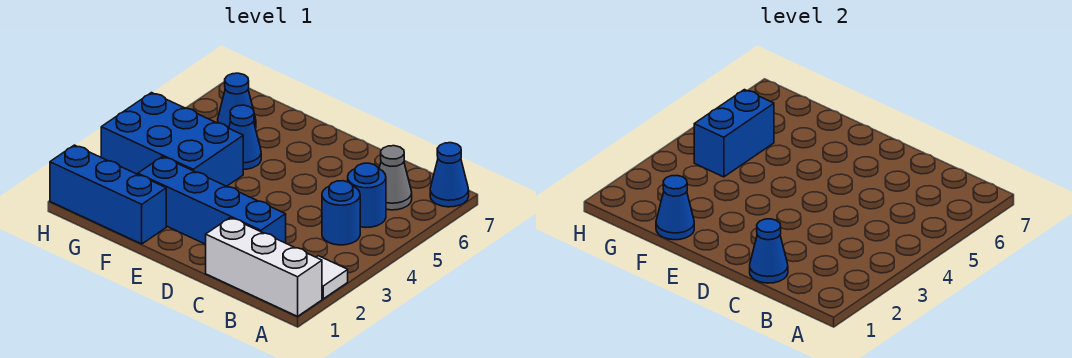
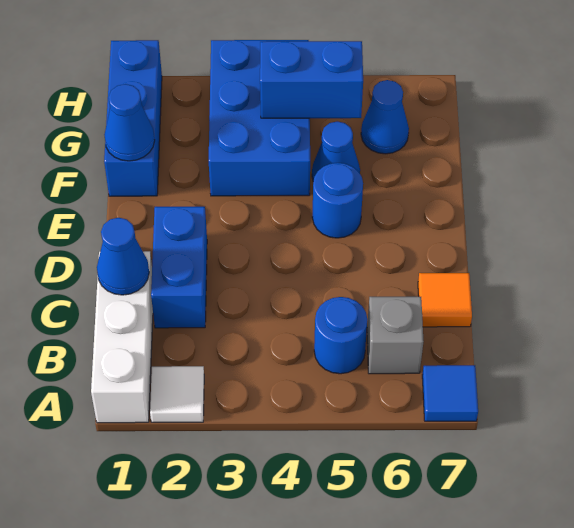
blue 1x1 cone [430,143,469,207] -> blue 1x1 tile [422,365,478,421]
blue 1x1 round brick [322,181,360,245] -> blue 1x1 round brick moved to [312,163,363,238]
grey 1x1 cone [379,146,412,210] -> grey 1x1 brick [367,297,424,374]
blue 1x4 brick [138,157,286,244] -> blue 1x2 brick [151,207,207,328]
none -> orange 1x1 tile [418,273,472,327]

